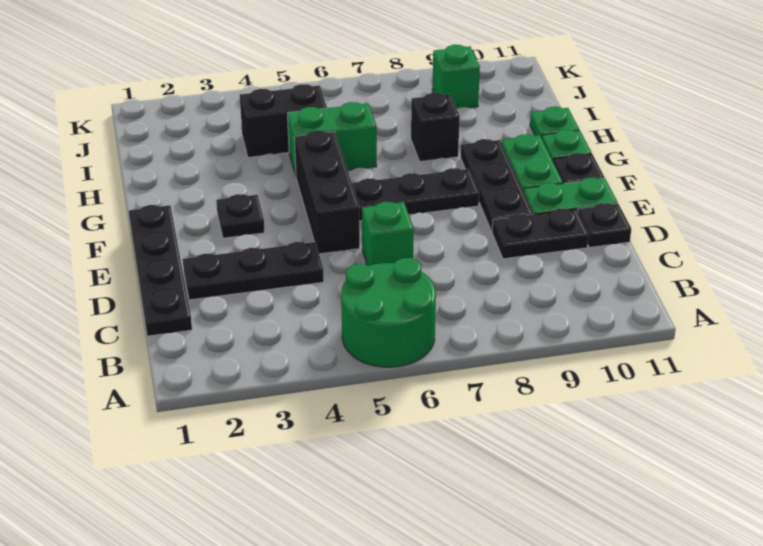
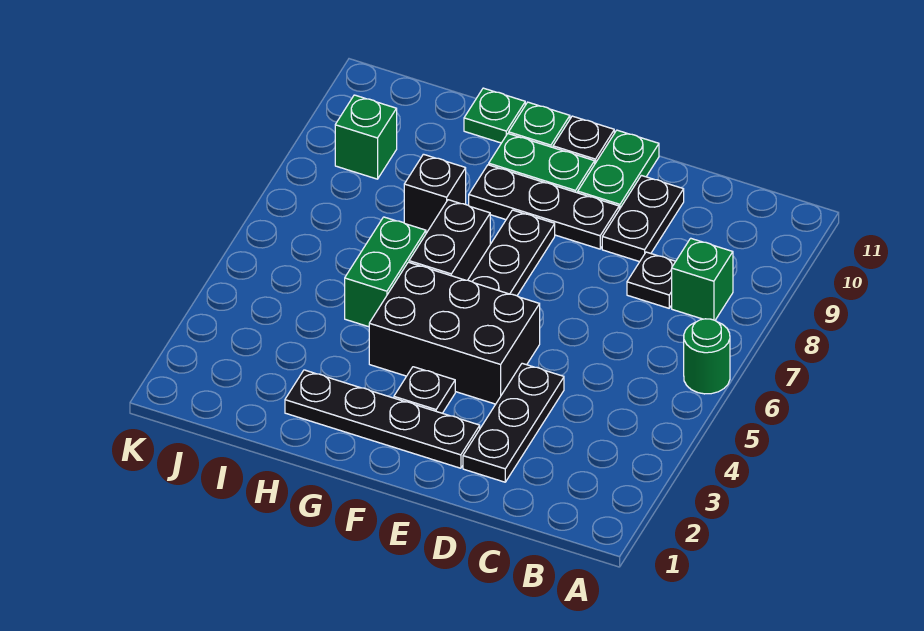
green 2x2 round brick [341,258,436,367] -> green 1x1 round brick [684,319,730,394]
black 1x4 plate [129,205,192,336] -> black 1x4 plate moved to [285,370,480,468]
green 1x1 brick [362,202,414,266] -> green 1x1 brick moved to [672,238,733,320]
black 1x1 plate [578,203,631,247] -> black 1x1 plate moved to [627,252,676,308]
black 1x3 brick [294,131,360,254] -> black 2x3 brick [369,262,540,404]
black 1x2 brick [240,84,327,157] -> black 1x2 brick moved to [409,200,490,280]

